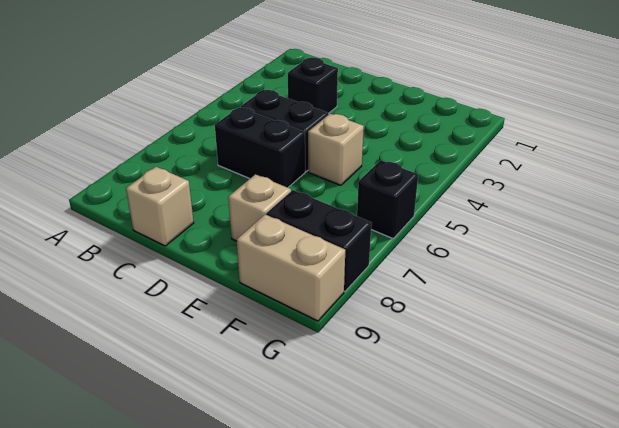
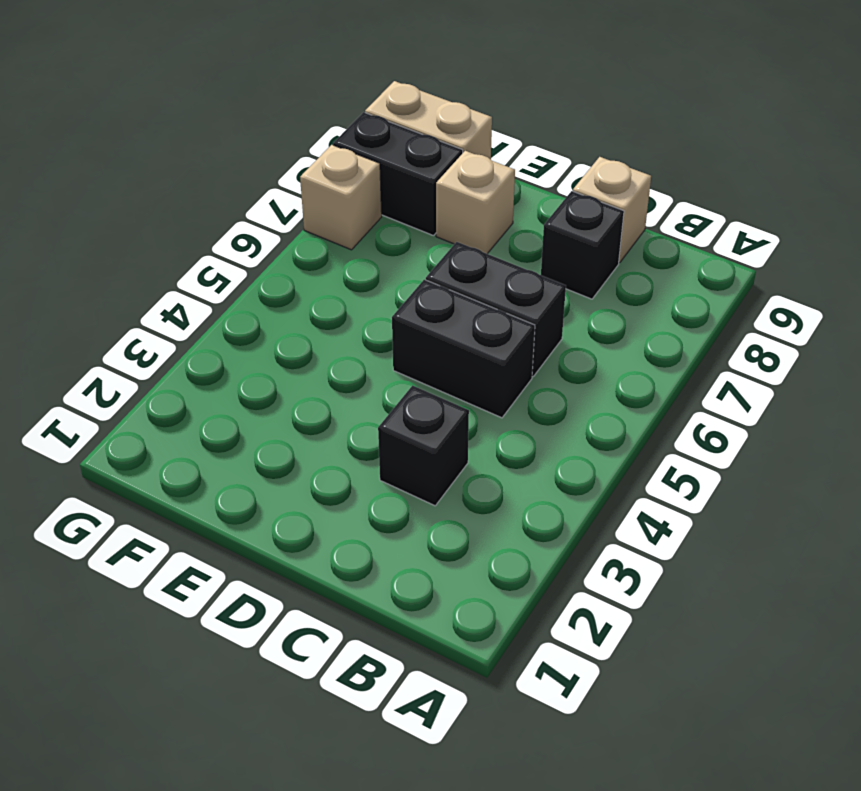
tan 1x1 brick [308,114,364,185] -> tan 1x1 brick moved to [300,145,382,250]
black 1x1 brick [357,160,418,238] -> black 1x1 brick moved to [541,191,624,299]

